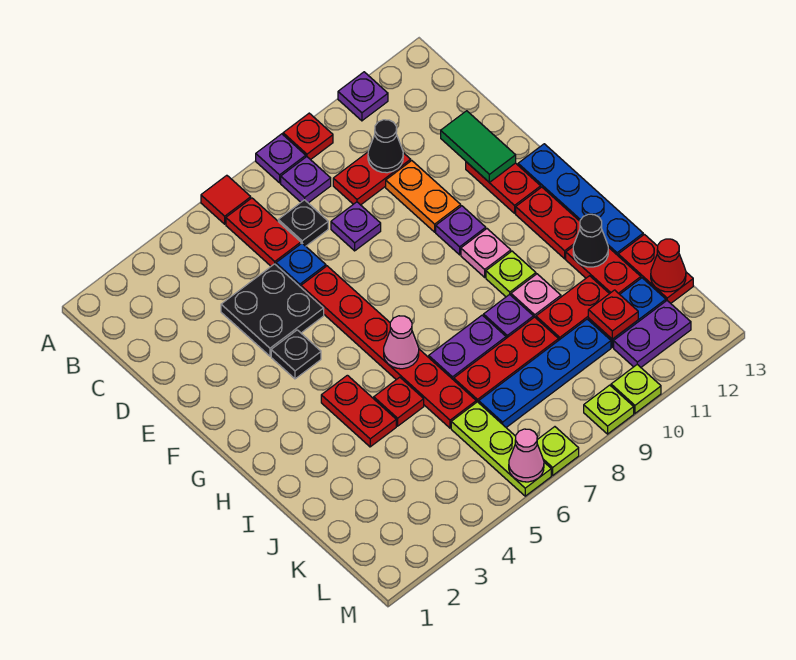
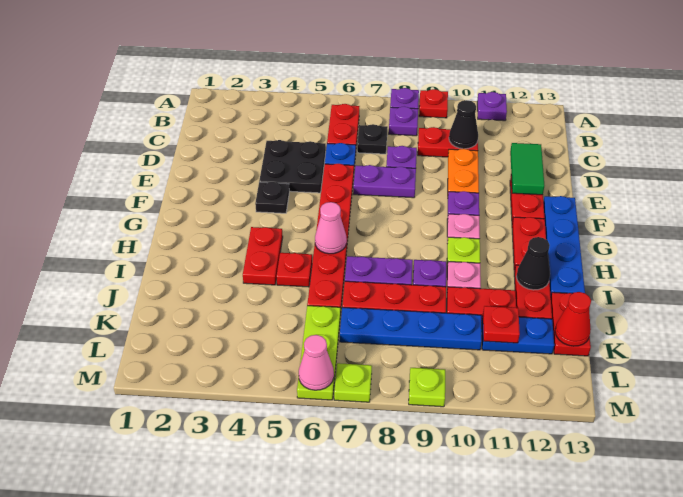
red 1x1 tile [201,175,251,224] -> none
purple 1x2 plate [614,301,691,367] -> purple 1x2 plate moved to [353,165,416,198]
lime 1x1 plate [611,365,661,413] -> none

